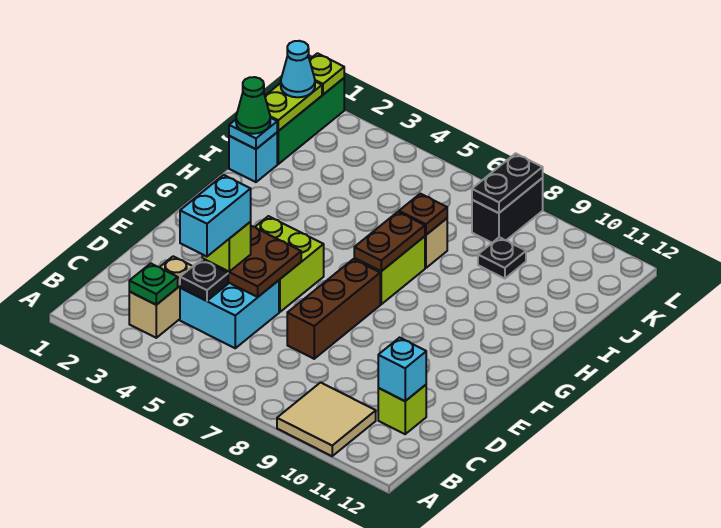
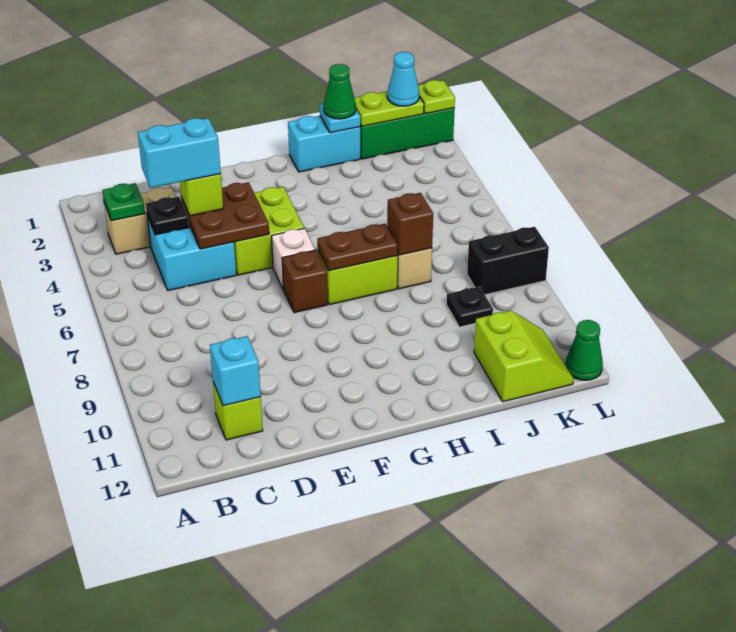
tan 2x2 tile [277,382,376,456] -> none
brown 1x3 brick [287,259,380,359] -> brown 1x1 brick [282,250,327,313]
none -> white 1x1 brick [272,228,315,290]
cyan 1x1 brick [229,133,277,182] -> cyan 1x2 brick [288,116,360,172]
brown 1x1 plate [399,194,447,235] -> brown 1x1 brick [387,193,433,255]
none -> lime 2x2 slope [474,311,574,402]
black 1x2 plate [472,153,543,213] -> none
none -> green 1x1 cone [566,320,603,380]

